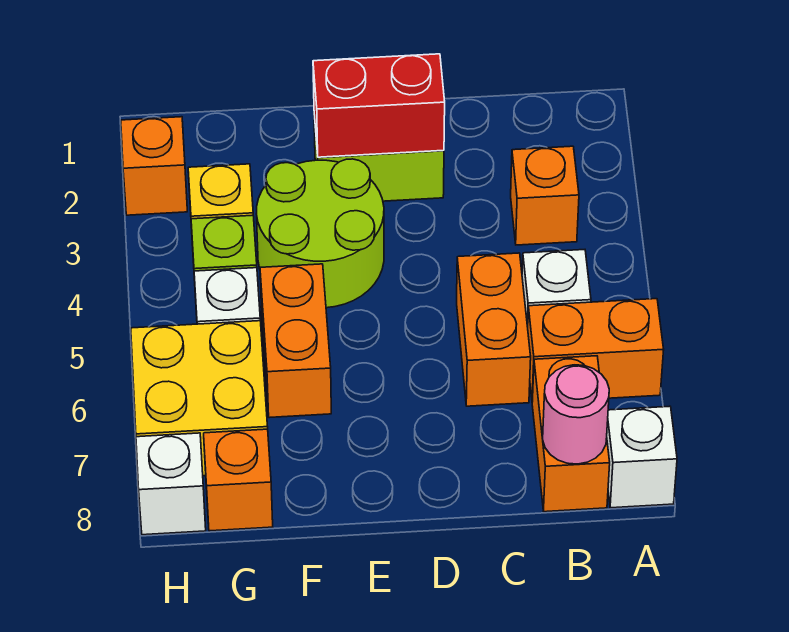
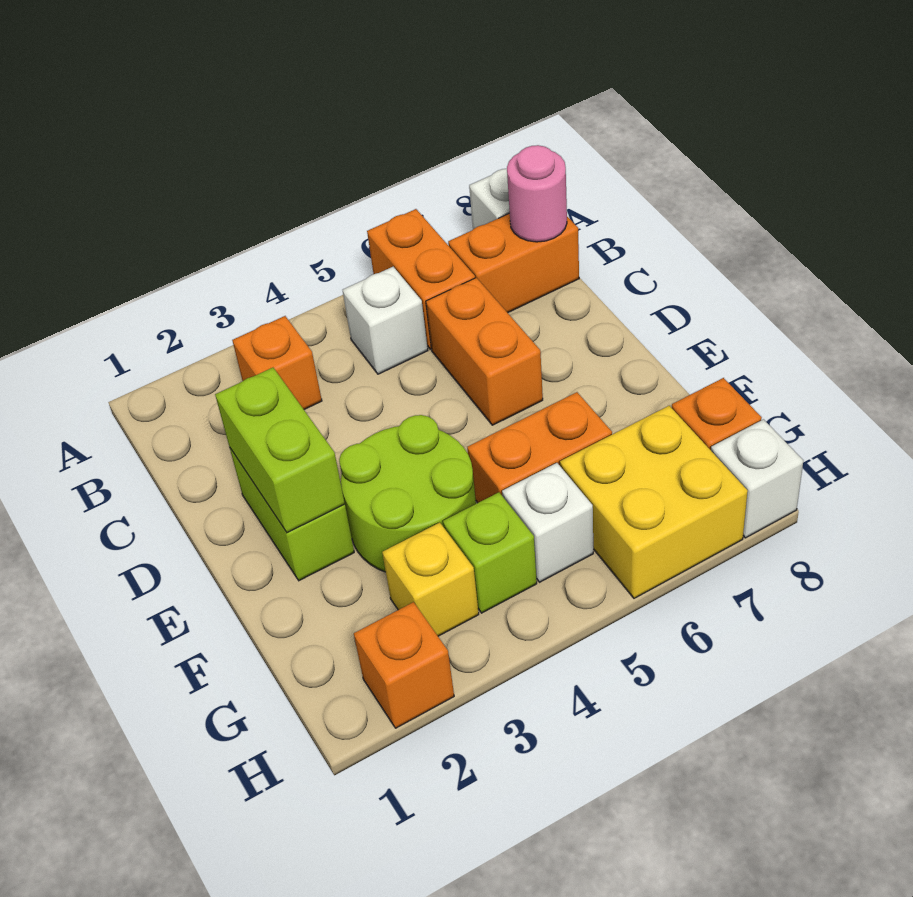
orange 1x2 brick [457,253,531,406] -> orange 1x2 brick turned to [426,278,543,425]
red 1x2 brick [313,54,445,157] -> lime 1x2 brick [215,368,345,533]

